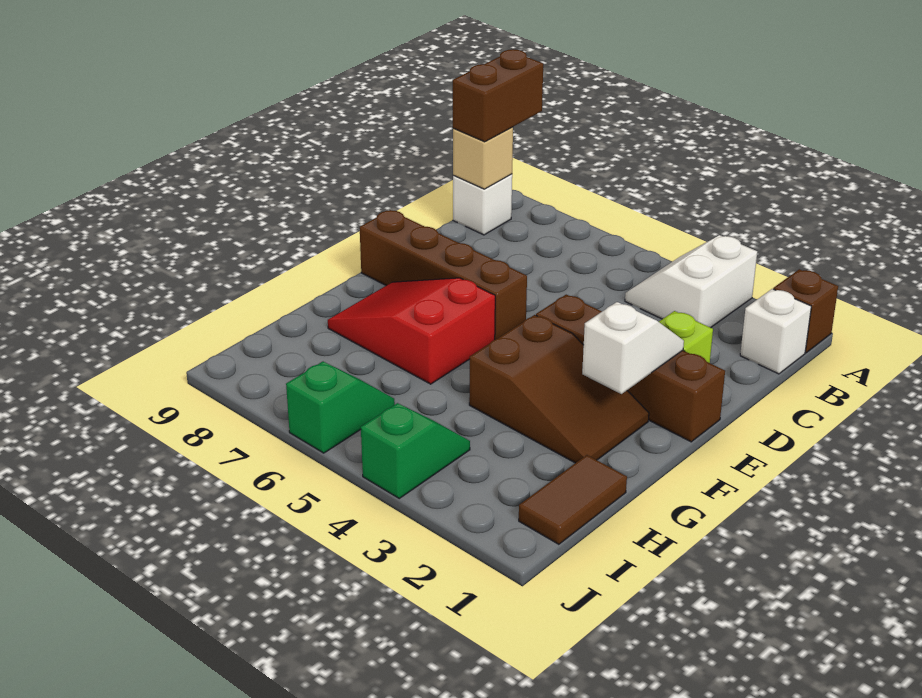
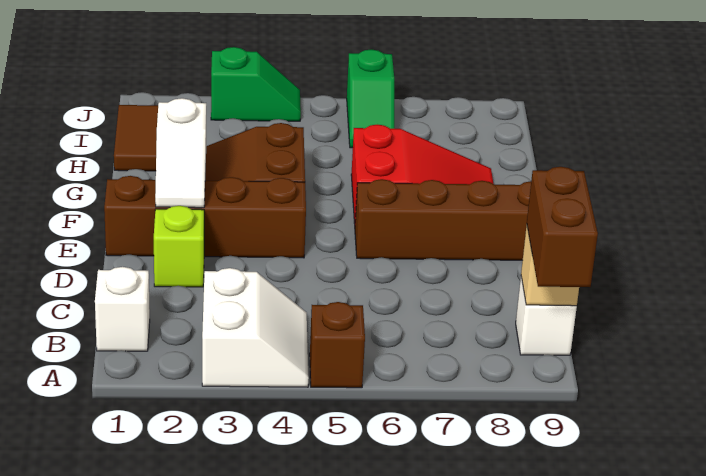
brown 1x1 brick [773,269,838,353] -> brown 1x1 brick moved to [310,302,365,388]
green 1x2 slope [361,403,470,498] -> green 1x2 slope turned to [211,47,301,121]

